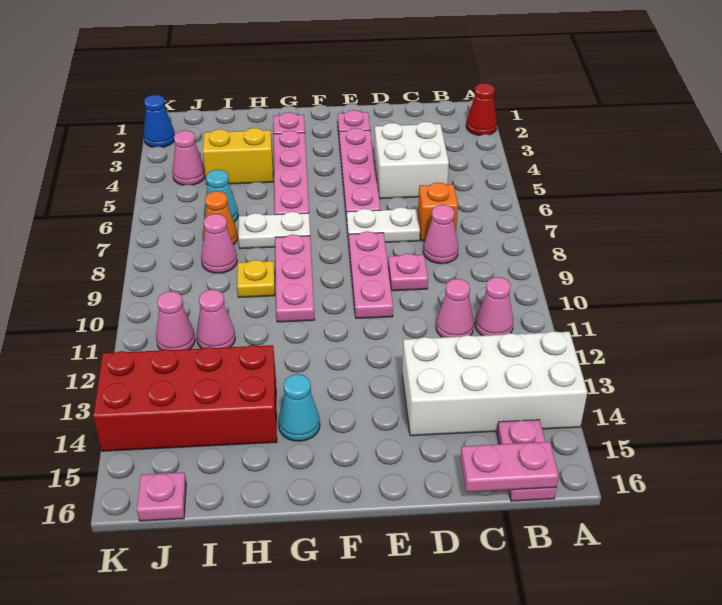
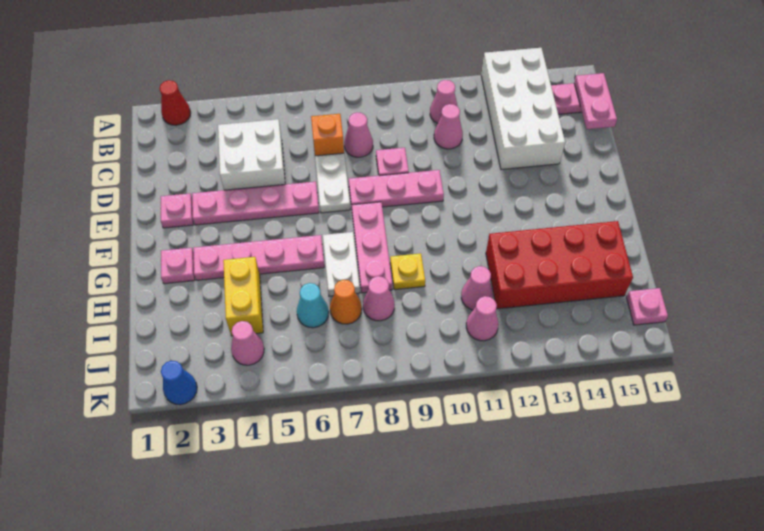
pink 1x3 plate [275,234,315,322] -> pink 1x3 plate turned to [352,202,393,293]
cyan 1x1 cone [278,374,320,441] -> none
red 2x4 brick [93,345,277,451] -> red 2x4 brick turned to [486,221,633,309]

